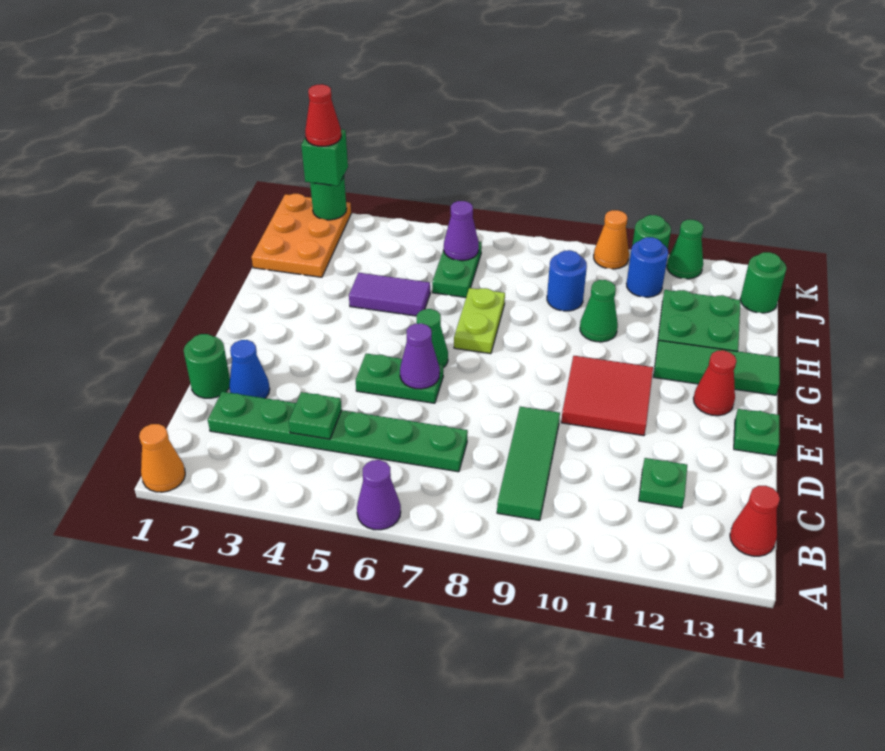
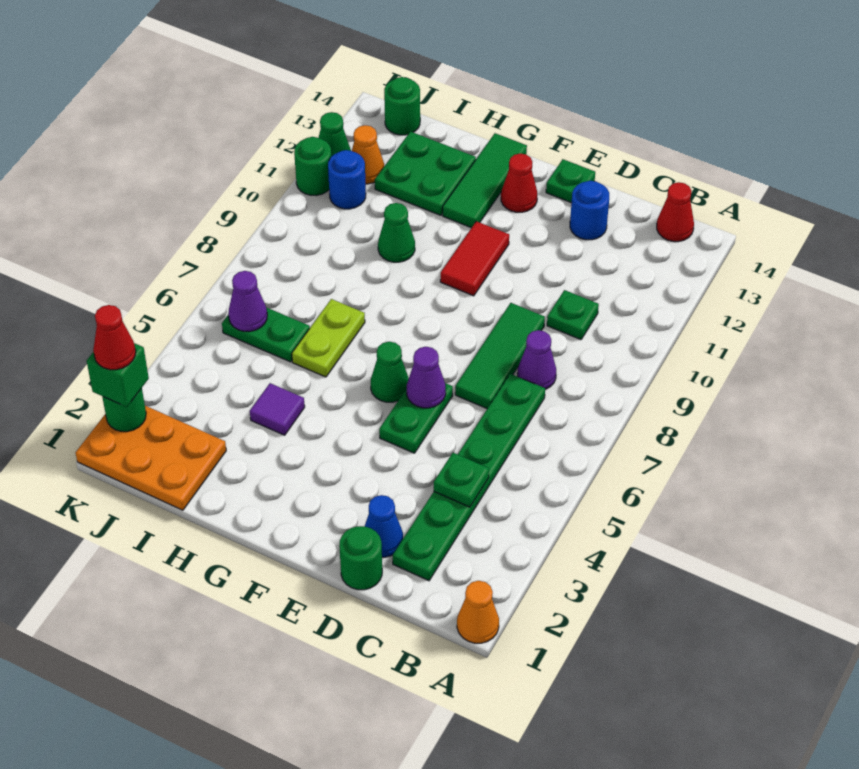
purple 1x1 cone [357,460,401,530] -> purple 1x1 cone moved to [517,330,556,390]
green 1x3 tile [497,407,560,520] -> green 1x3 tile turned to [455,303,545,409]
green 1x1 plate [639,458,687,508] -> green 1x1 plate moved to [547,290,599,340]
red 2x2 tile [561,356,653,436] -> red 1x2 tile [440,221,509,296]
lime 1x2 plate [454,288,505,354] -> lime 1x2 plate turned to [292,299,365,377]
purple 1x2 tile [349,273,430,316] -> purple 1x1 tile [250,383,305,435]
blue 1x1 round brick [547,250,587,311] -> blue 1x1 round brick moved to [570,181,609,240]
orange 1x1 cone [594,210,629,269] -> orange 1x1 cone moved to [352,125,384,184]

